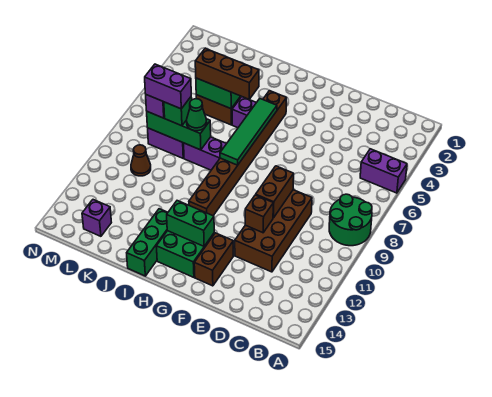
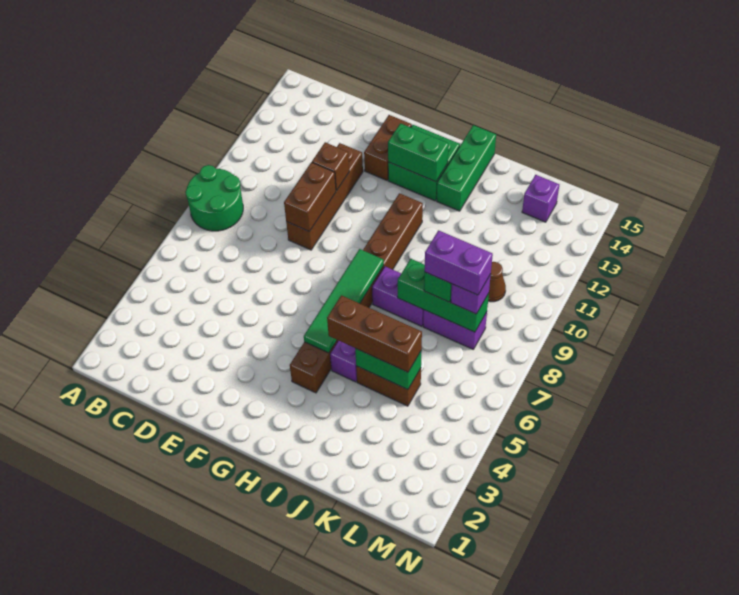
purple 1x2 brick [360,149,407,193] -> none
brown 2x4 brick [235,190,312,272] -> brown 1x4 brick [286,143,363,250]
green 1x1 cone [187,99,207,131] -> none

